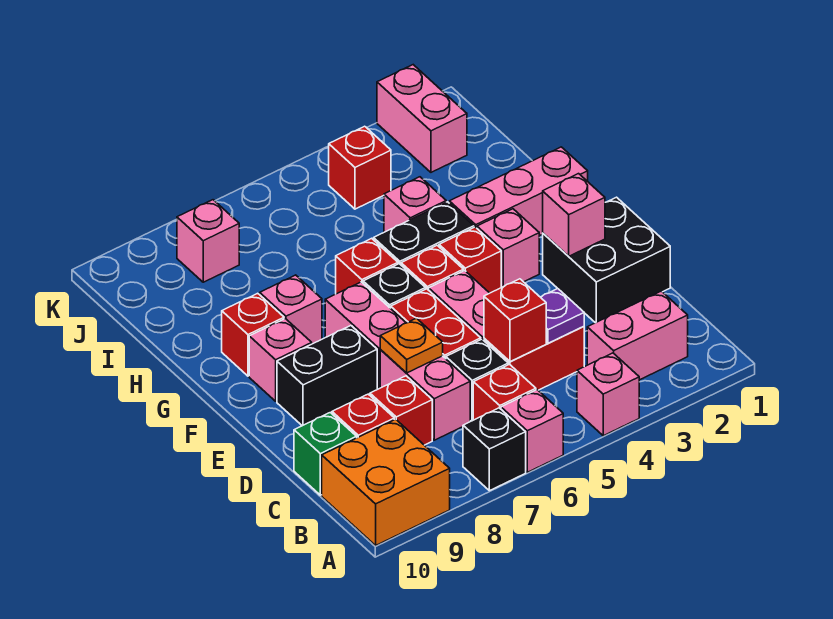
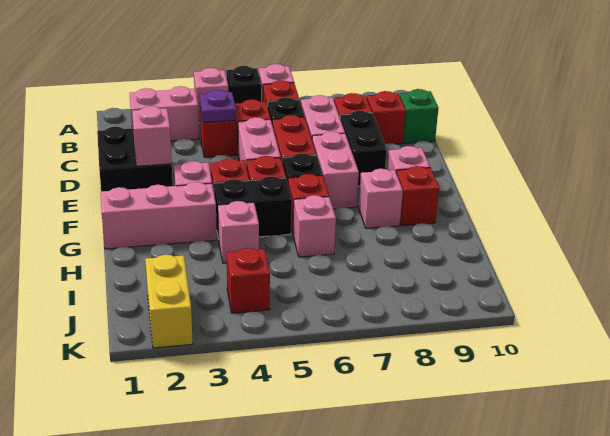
black 1x1 brick [463,408,526,491] -> black 1x1 brick moved to [226,66,261,103]
orange 2x2 brick [322,419,450,545] -> none
red 1x1 brick [484,279,546,362] -> none
orange 1x1 plate [380,318,443,373] -> none
black 1x2 brick [277,326,377,426] -> black 1x2 brick turned to [340,111,387,186]
pink 1x2 brick [377,65,467,172] -> yellow 1x2 brick [145,255,193,348]
pink 1x1 brick [177,200,239,282] -> pink 1x1 brick moved to [293,195,336,257]

